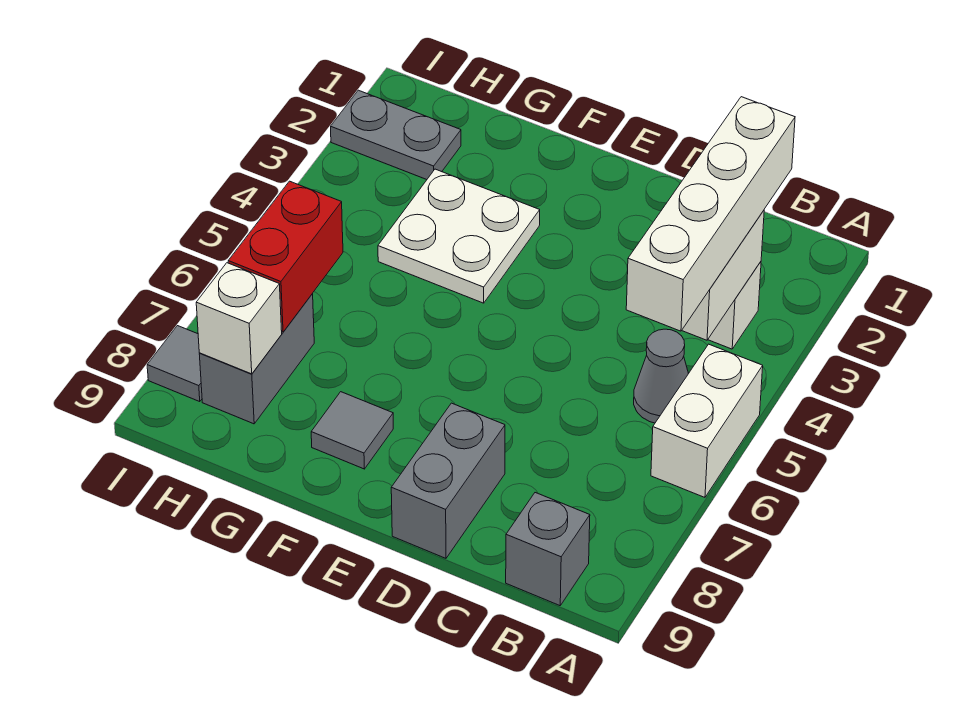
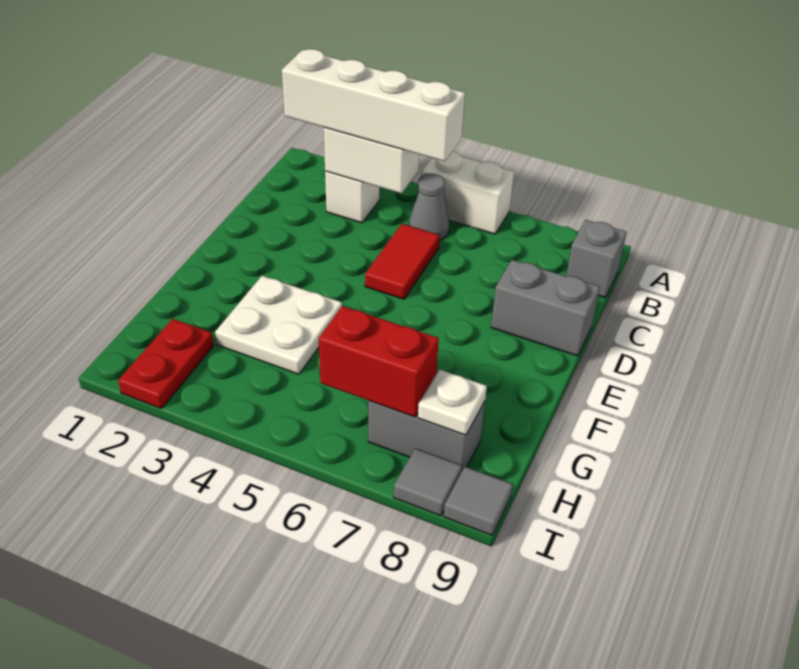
none -> red 1x2 tile [365,224,440,299]
grey 1x1 tile [311,392,393,469] -> grey 1x1 tile moved to [444,467,513,535]
grey 1x2 plate [331,90,461,180] -> red 1x2 plate [118,319,214,408]
white 1x1 brick [196,263,282,374] -> white 1x1 plate [418,369,487,435]

